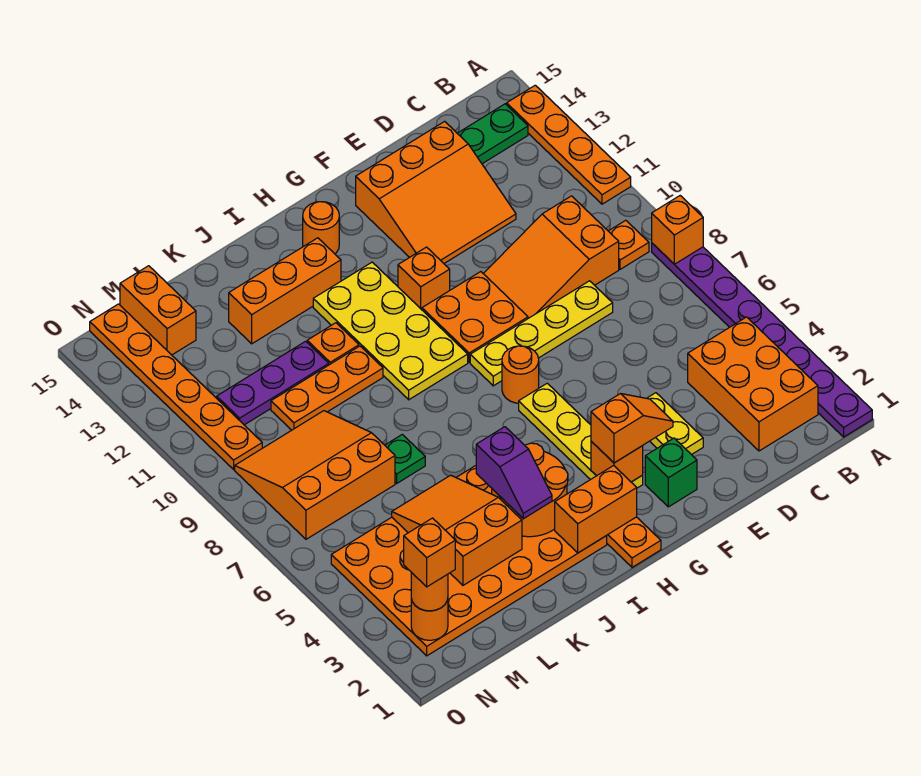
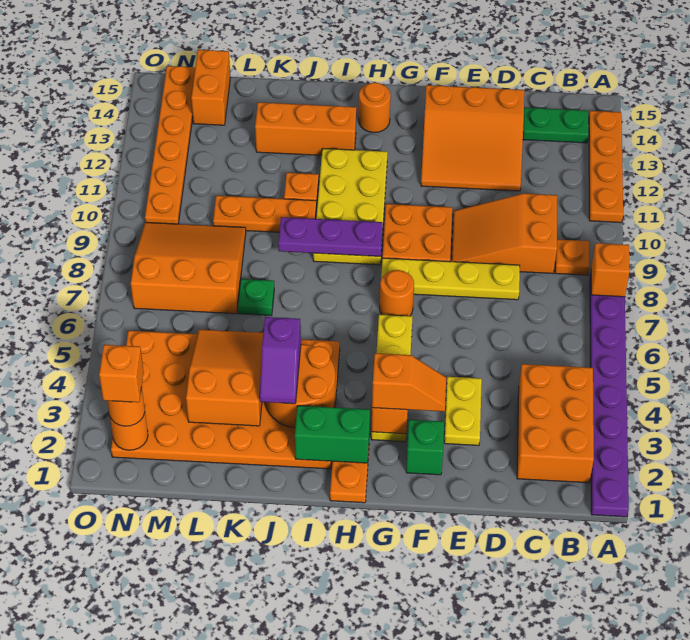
orange 1x1 brick [398,247,450,310] -> none
orange 1x2 brick [555,465,637,553] -> green 1x2 brick [295,406,370,463]
purple 1x3 plate [217,341,329,425] -> purple 1x3 plate moved to [278,217,383,256]

